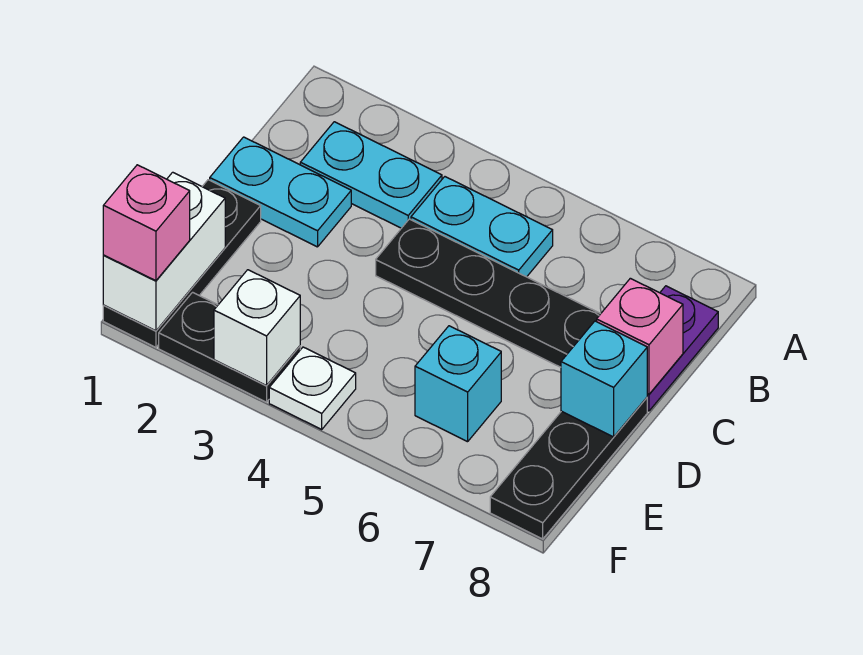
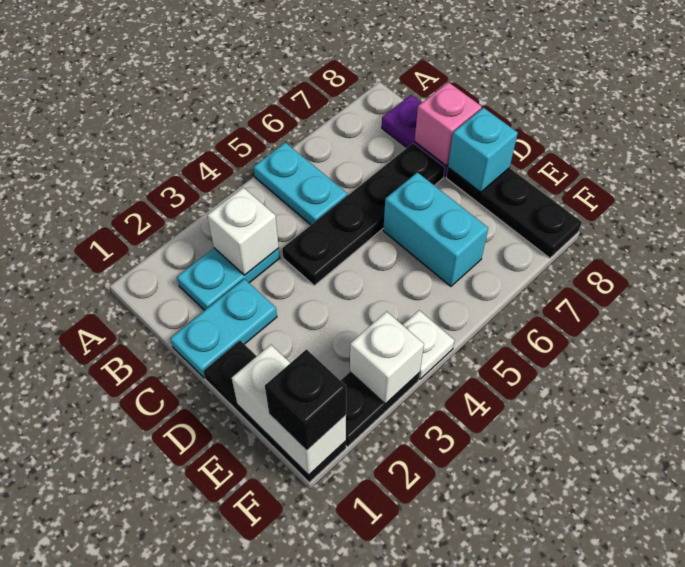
none -> white 1x1 brick [207,187,279,275]
cyan 1x2 plate [411,177,553,277] -> cyan 1x2 plate turned to [254,143,347,225]
cyan 1x1 brick [415,326,501,442] -> cyan 1x2 brick [383,172,488,286]
pink 1x1 brick [103,165,190,281] -> black 1x1 brick [265,350,346,451]

